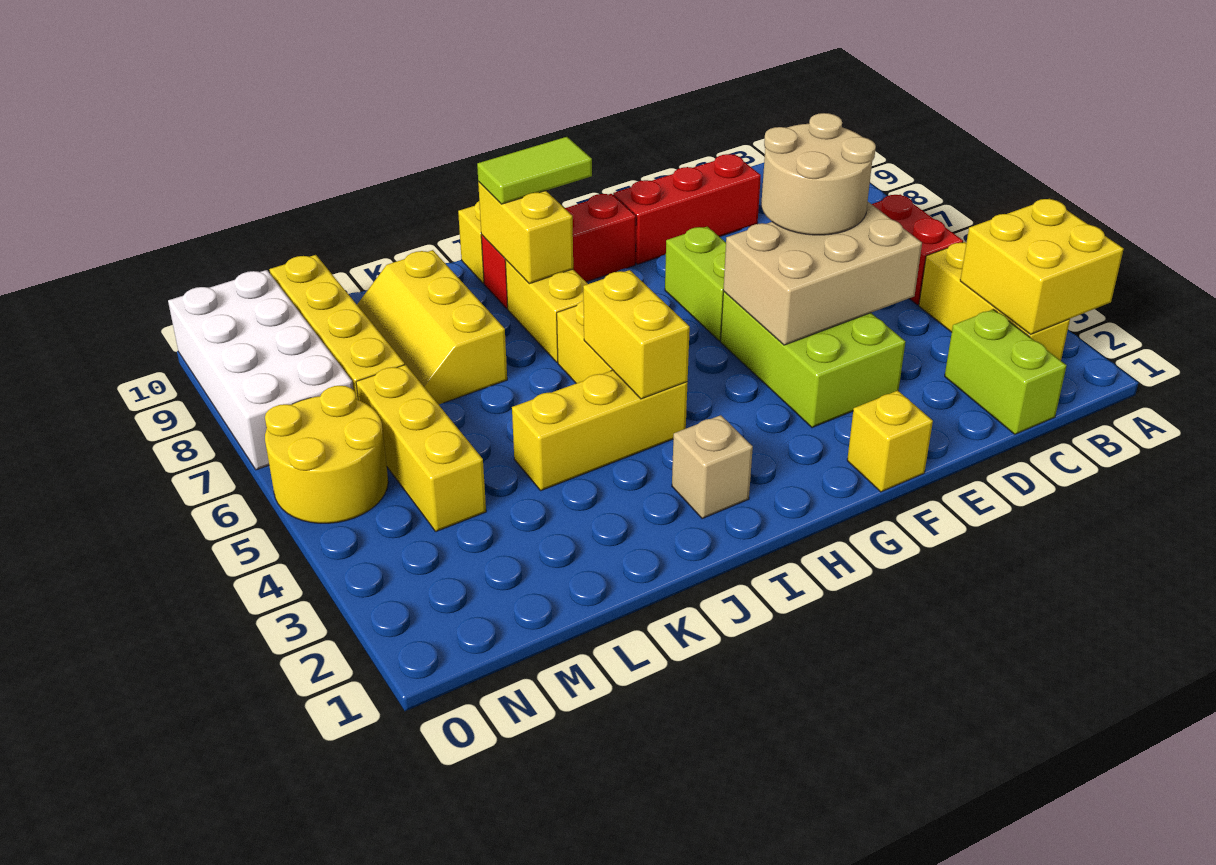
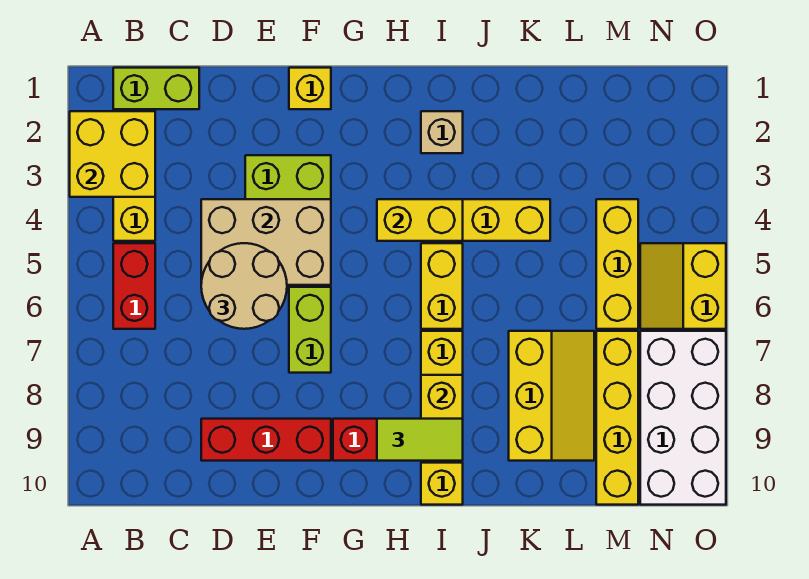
lime 1x2 brick [945,309,1067,434] -> lime 1x2 brick turned to [113,68,199,109]
yellow 1x2 brick [583,270,690,399] -> yellow 1x2 brick turned to [377,199,463,241]
yellow 2x2 round brick [265,385,388,523] -> yellow 2x2 slope [640,243,726,329]

